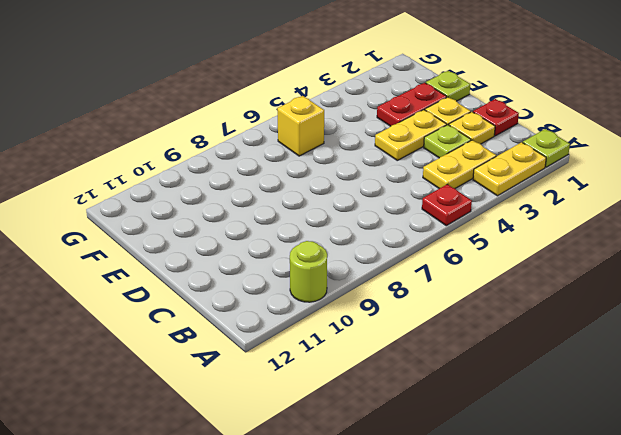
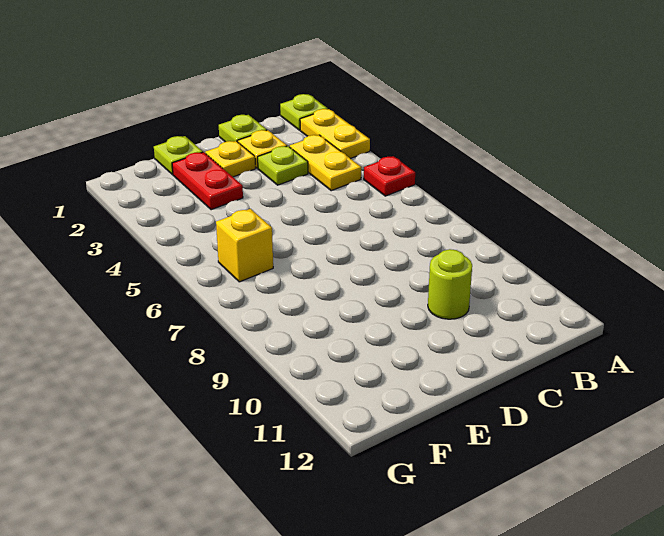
lime 1x1 round brick [290,241,327,302] -> lime 1x1 round brick moved to [428,249,472,319]
red 1x1 plate [473,99,519,136] -> lime 1x1 plate [219,115,267,142]
yellow 1x2 plate [375,110,447,160] -> none

